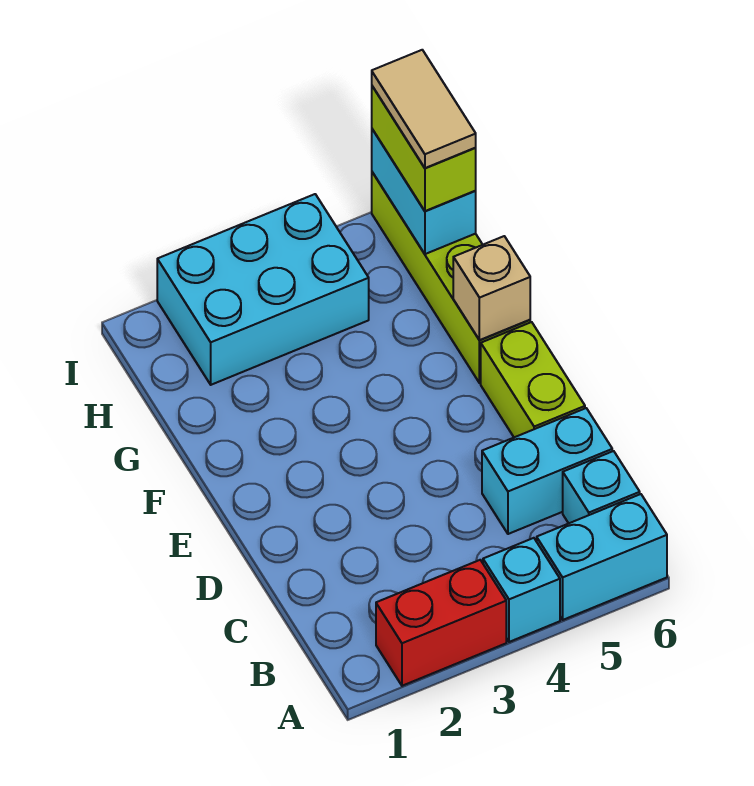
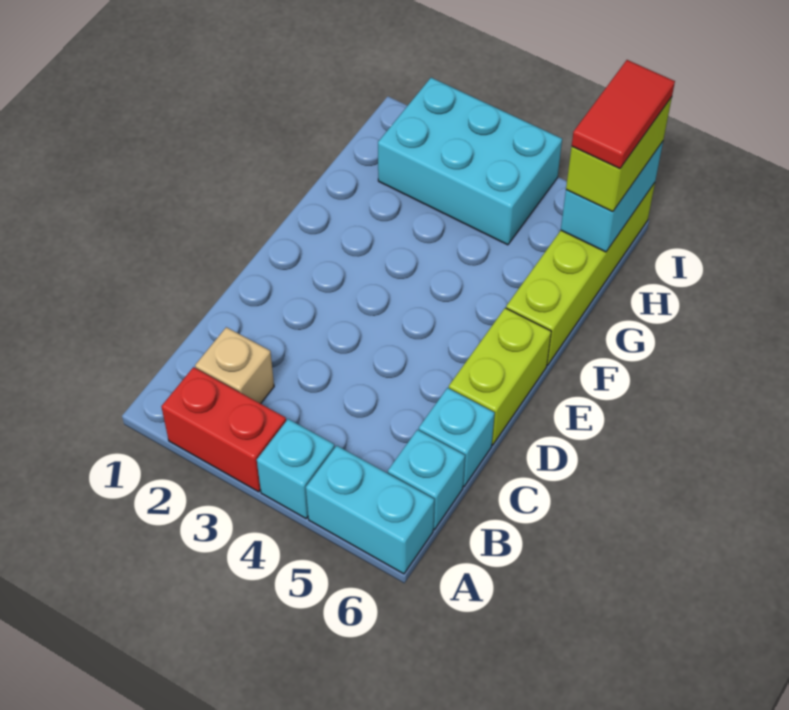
cyan 1x2 brick [482,408,612,534] -> cyan 1x1 brick [419,388,495,487]
tan 1x1 brick [453,236,530,340] -> tan 1x1 brick moved to [195,327,274,404]
tan 1x2 tile [372,50,476,168] -> red 1x2 tile [572,60,675,169]

